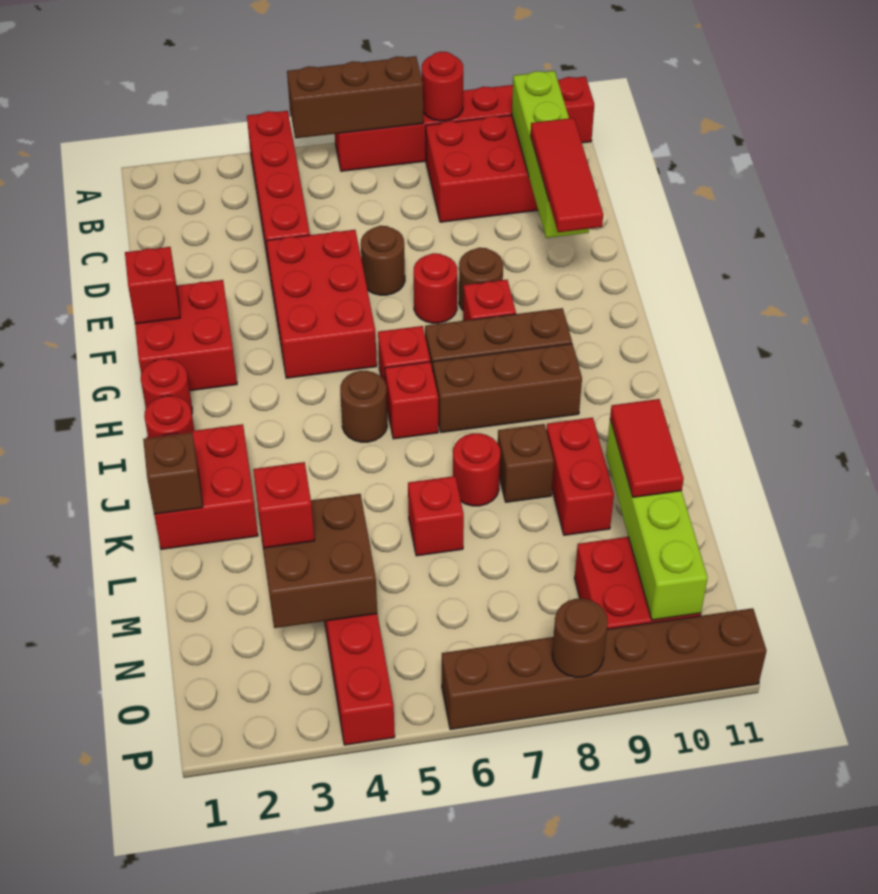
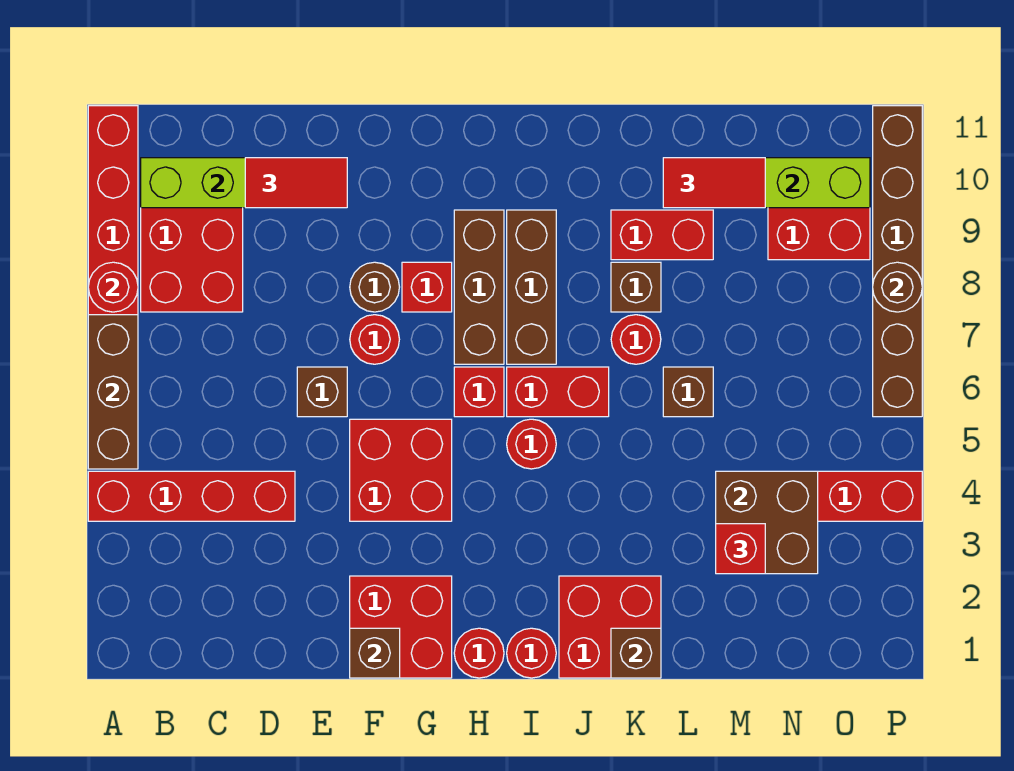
red 1x3 tile [531,118,603,232] -> red 1x2 tile [245,158,347,208]
red 2x3 brick [267,230,377,378] -> red 2x2 brick [350,419,452,521]
brown 1x1 round brick [361,226,405,295] -> brown 1x1 brick [297,367,347,417]
red 1x1 brick [125,247,180,324] -> brown 1x1 brick [350,628,400,678]
brown 1x1 round brick [340,371,387,442] -> red 1x1 round brick [507,419,556,469]
red 1x1 brick [385,362,438,439] -> red 1x2 brick [507,367,609,417]
red 1x1 brick [408,476,464,556] -> brown 1x1 brick [663,367,713,417]

